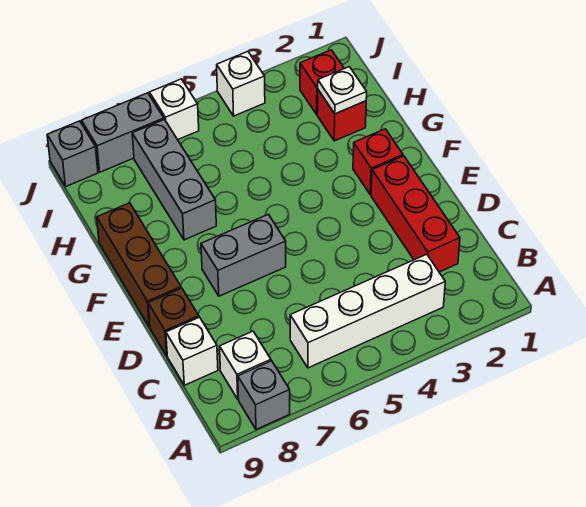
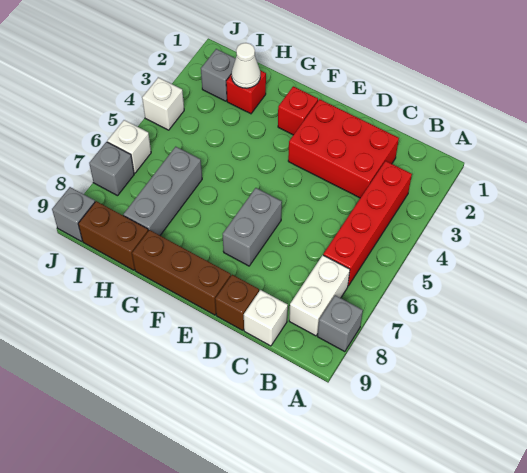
white 1x4 brick [290,254,445,368] -> red 1x4 brick [323,161,412,286]
white 1x1 brick [220,331,271,399] -> white 1x2 brick [289,255,350,336]
red 1x3 brick [371,156,460,272] -> red 2x3 brick [288,99,399,198]
grey 1x3 brick [132,120,216,240] -> grey 1x3 brick turned to [123,147,202,235]
white 1x1 plate [318,67,367,114] -> white 1x1 cone [232,43,260,88]
none -> brown 1x2 brick [78,201,148,270]
red 1x1 brick [300,50,344,114] -> grey 1x1 brick [201,49,236,101]
grey 1x2 brick [82,93,164,172] -> grey 1x1 brick [89,142,134,196]

